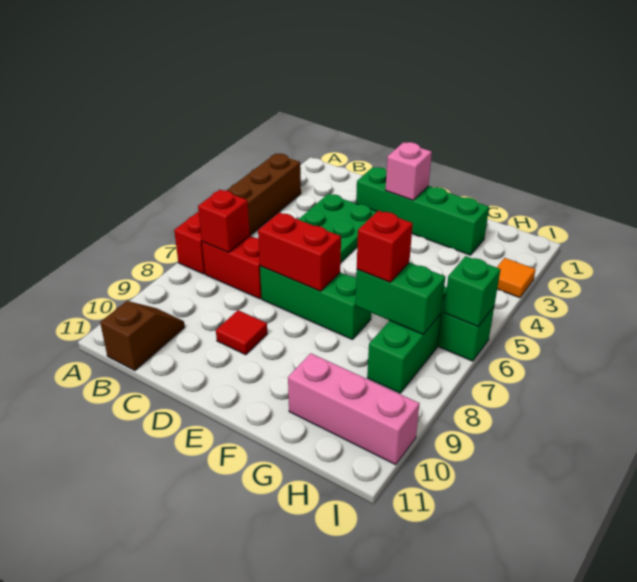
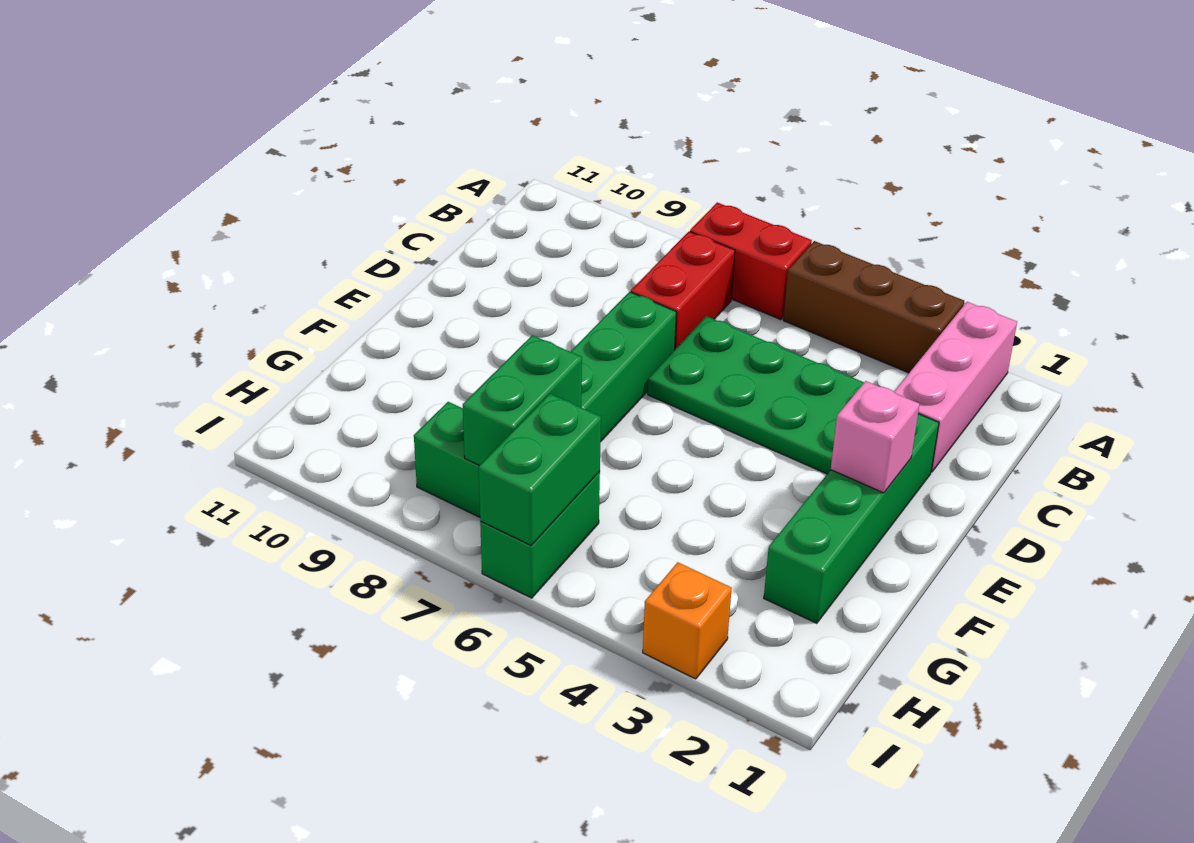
red 1x1 brick [198,190,250,253] -> none
brown 1x2 slope [100,301,185,371] -> none
red 1x2 brick [258,212,341,291] -> none
red 1x1 tile [216,310,267,355] -> none
red 1x1 brick [357,211,413,282] -> none
pink 1x3 brick [288,353,420,465] -> pink 1x3 brick moved to [894,302,1017,472]
orange 1x1 tile [497,258,536,298] -> orange 1x1 brick [643,562,732,679]
green 1x1 brick [444,256,500,327] -> green 1x2 brick [479,394,601,546]

